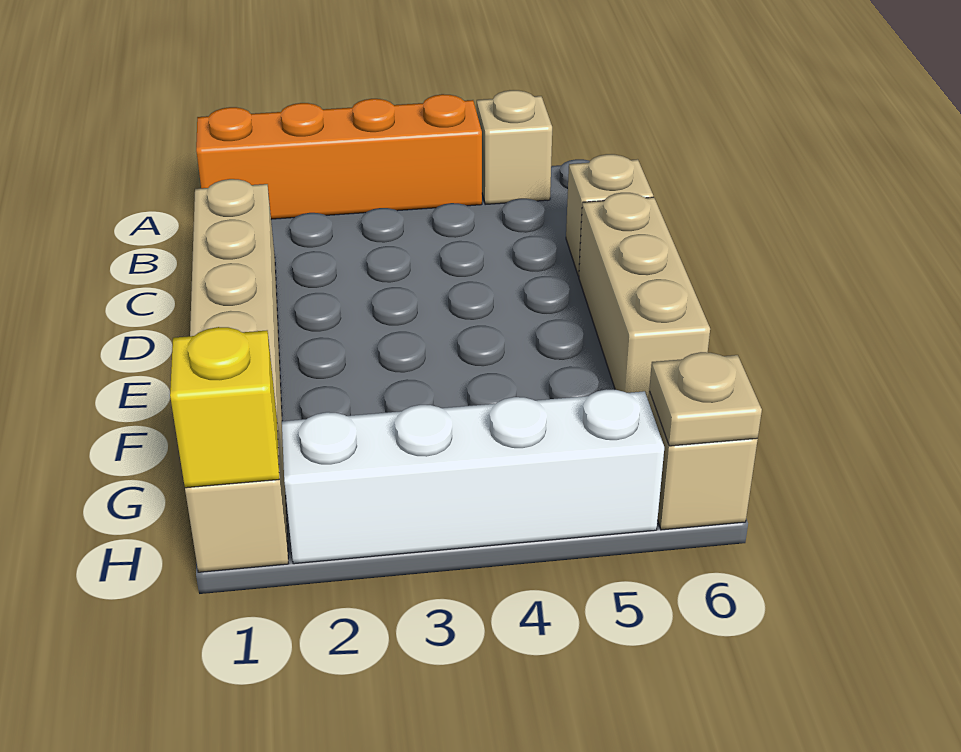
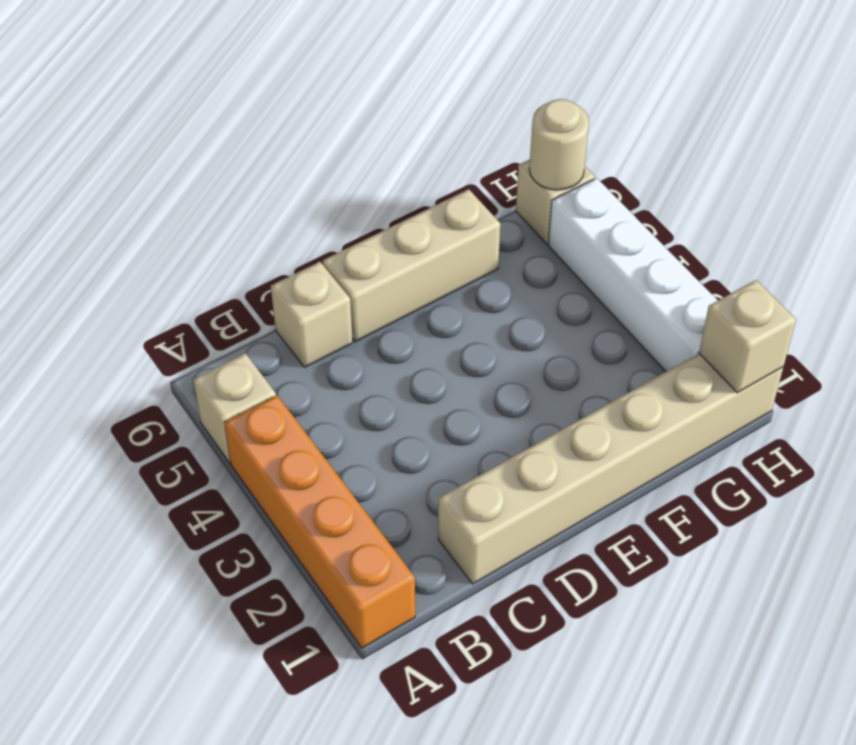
yellow 1x1 brick [170,327,279,488] -> tan 1x1 brick [699,280,796,393]
tan 1x1 plate [649,352,762,446] -> tan 1x1 round brick [529,99,589,190]

